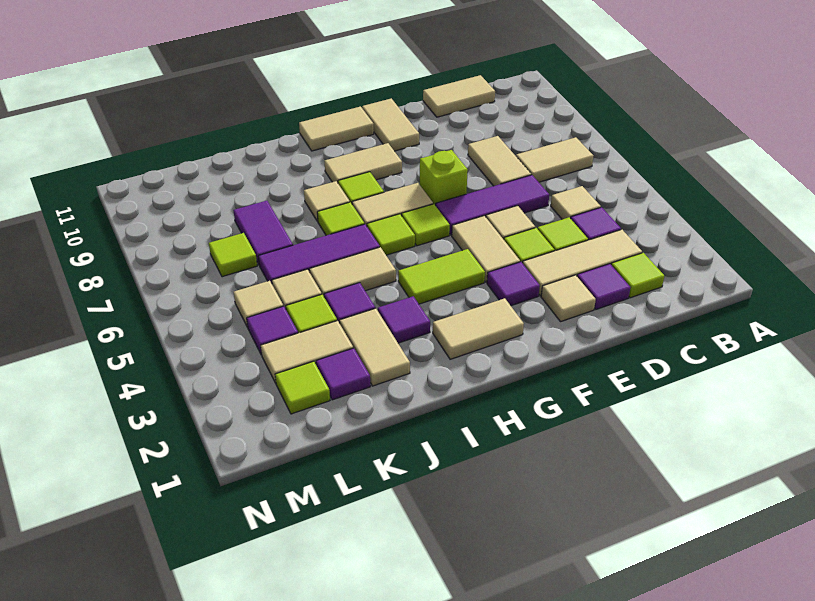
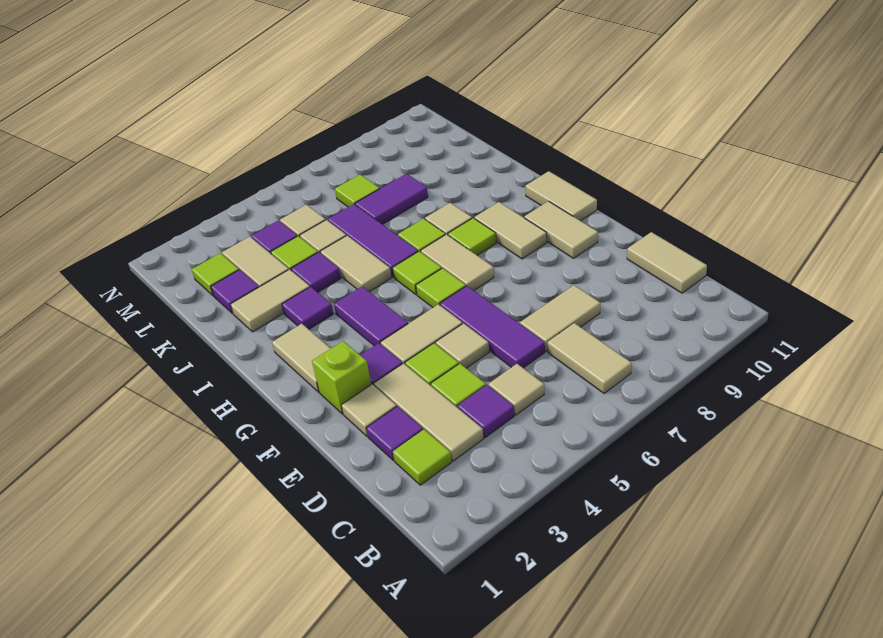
lime 1x1 brick [420,150,468,205] -> lime 1x1 brick moved to [312,341,371,414]
tan 1x2 tile [362,98,419,151] -> tan 1x2 tile turned to [524,201,598,258]
lime 1x2 tile [398,249,485,304] -> purple 1x2 tile [334,286,408,346]

